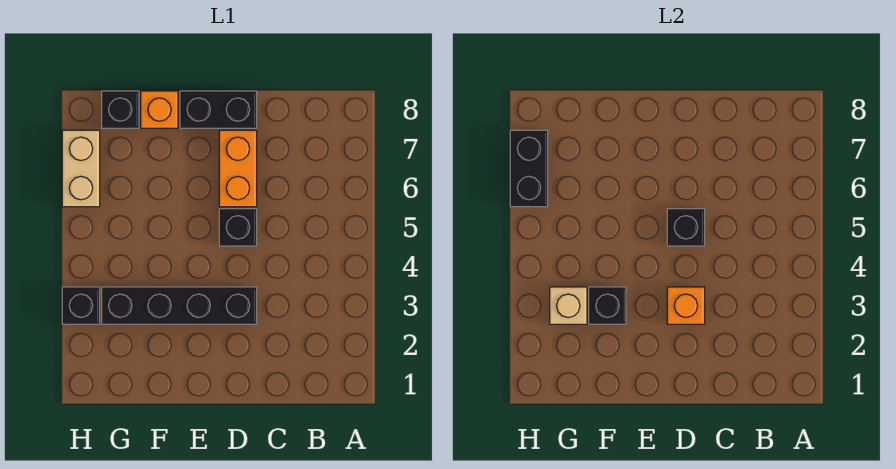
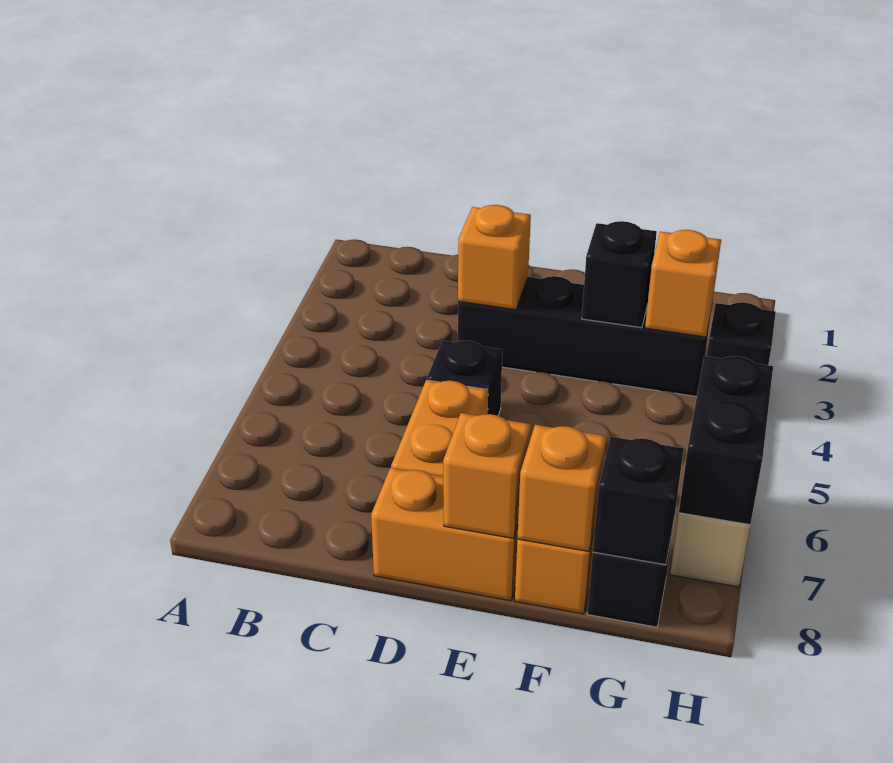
black 1x1 brick [667,209,705,246] -> black 1x1 brick moved to [593,437,684,565]
black 1x2 brick [180,91,257,128] -> orange 1x2 brick [371,468,518,601]
none -> orange 1x1 brick [443,413,531,538]
none -> orange 1x1 brick [517,425,607,551]
tan 1x1 brick [550,287,587,324] -> orange 1x1 brick [645,230,721,337]

